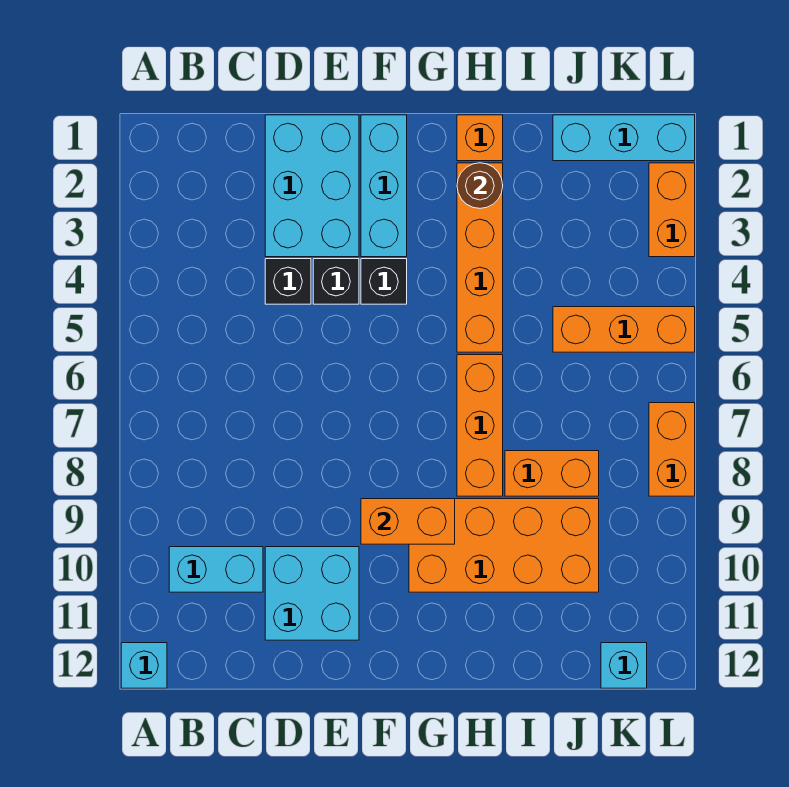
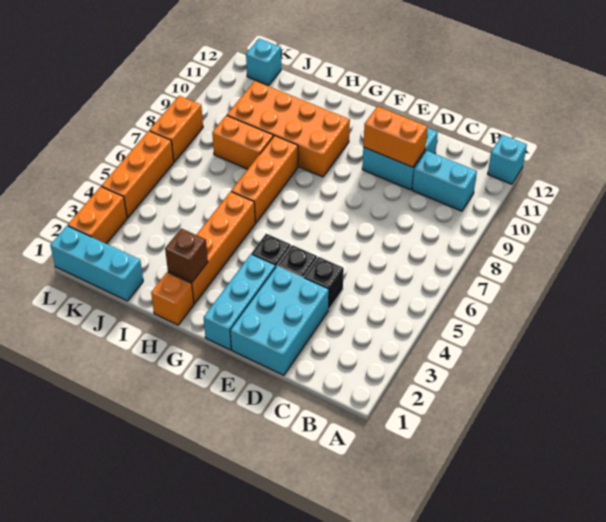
orange 1x2 brick [361,499,455,544] -> orange 1x2 brick moved to [363,106,428,167]
brown 1x1 round brick [457,163,503,208] -> brown 1x1 brick [165,228,208,282]
orange 1x3 brick [553,307,695,352] -> orange 1x3 brick turned to [102,131,174,218]

